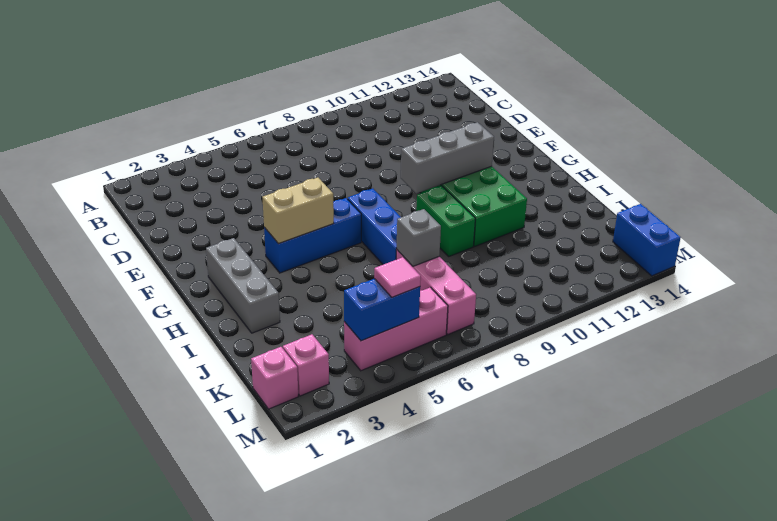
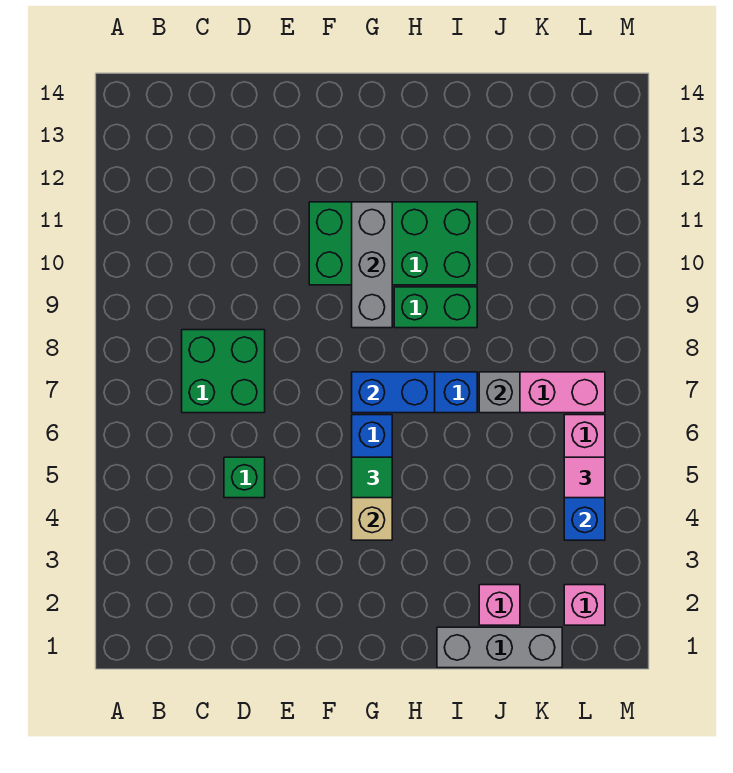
none -> green 2x2 brick [182,330,265,413]
none -> green 1x1 brick [224,457,265,498]
grey 1x3 brick [206,238,280,333] -> grey 1x3 brick moved to [437,627,562,668]
none -> green 1x1 tile [352,457,392,498]
pink 1x1 brick [251,347,298,409] -> pink 1x1 brick moved to [479,585,520,625]
blue 1x2 brick [613,204,681,276] -> blue 1x2 brick moved to [352,372,435,413]

